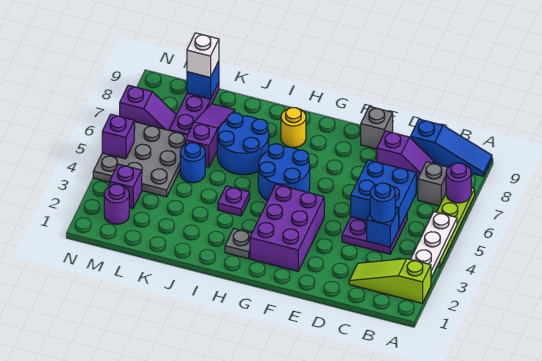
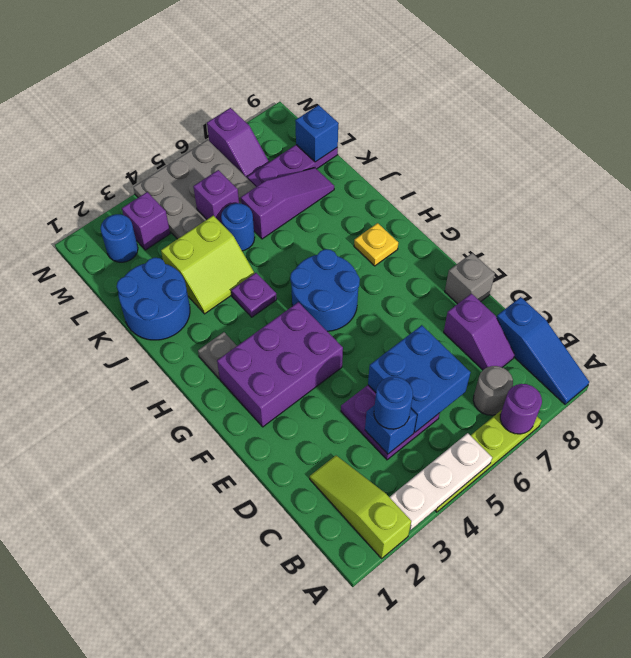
grey 1x1 brick [418,162,448,206] -> grey 1x1 round brick [473,366,513,415]
yellow 1x1 round brick [281,108,306,147] -> yellow 1x1 plate [354,223,398,266]
blue 2x2 round brick [217,113,269,175] -> blue 2x2 round brick moved to [117,258,190,340]
none -> lime 2x2 slope [161,215,255,314]
white 1x1 brick [187,33,219,78] -> none
purple 1x1 round brick [104,184,129,224] -> blue 1x1 round brick [101,214,138,262]
purple 1x1 brick [102,114,134,159] -> purple 1x1 brick moved to [193,170,239,224]

